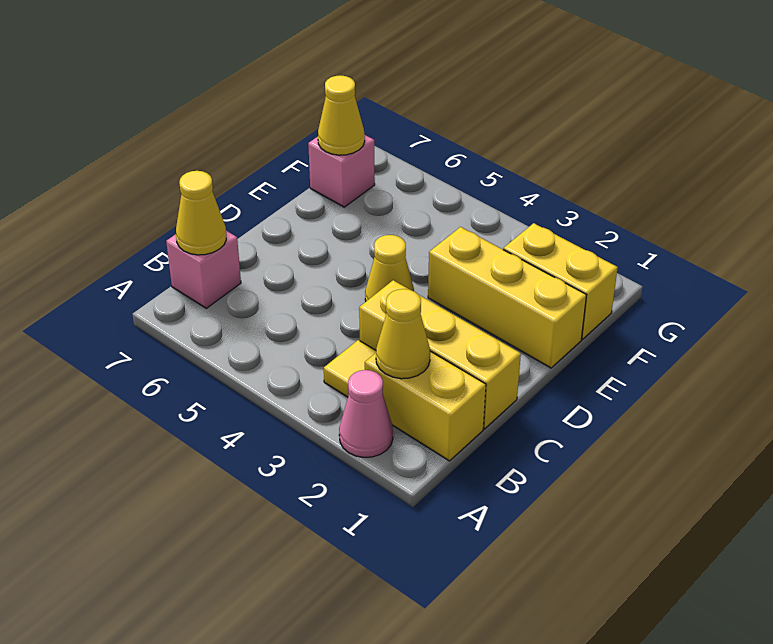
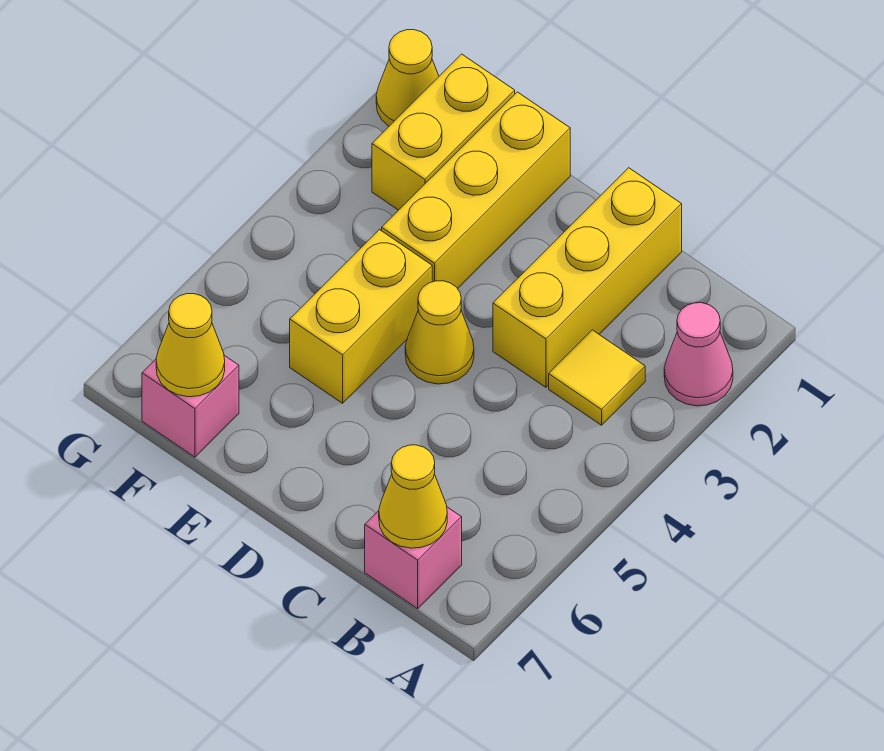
yellow 1x2 brick [365,351,486,461] -> yellow 1x2 brick moved to [290,230,432,403]
yellow 1x1 cone [376,289,430,379] -> yellow 1x1 cone moved to [376,30,439,126]

